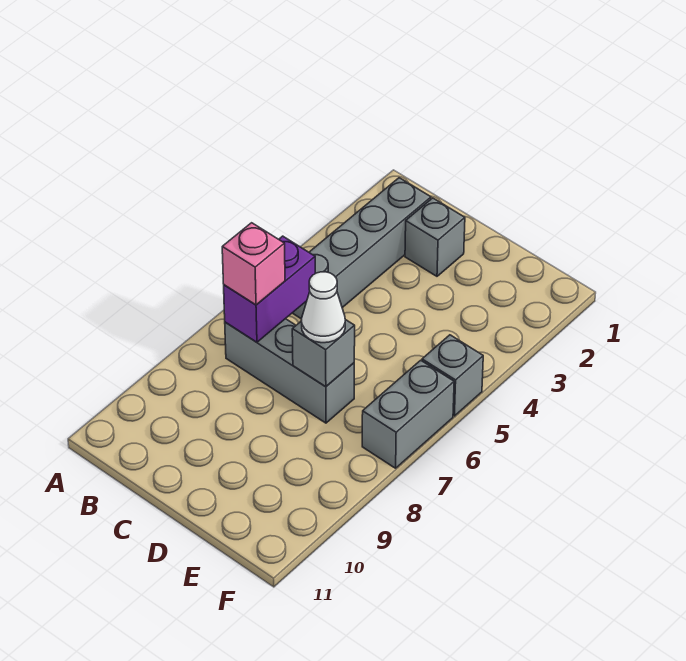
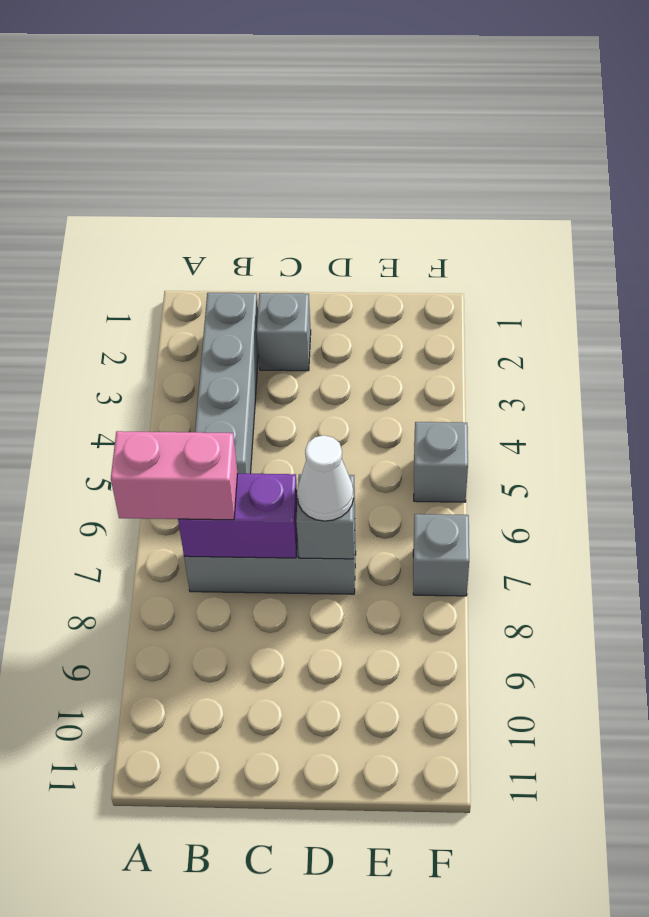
purple 1x2 brick [224,236,315,342] -> purple 1x2 brick turned to [178,473,297,558]
pink 1x1 brick [222,223,285,305] -> pink 1x2 brick [111,431,238,520]
grey 1x2 brick [362,360,454,468] -> grey 1x1 brick [413,514,469,596]

